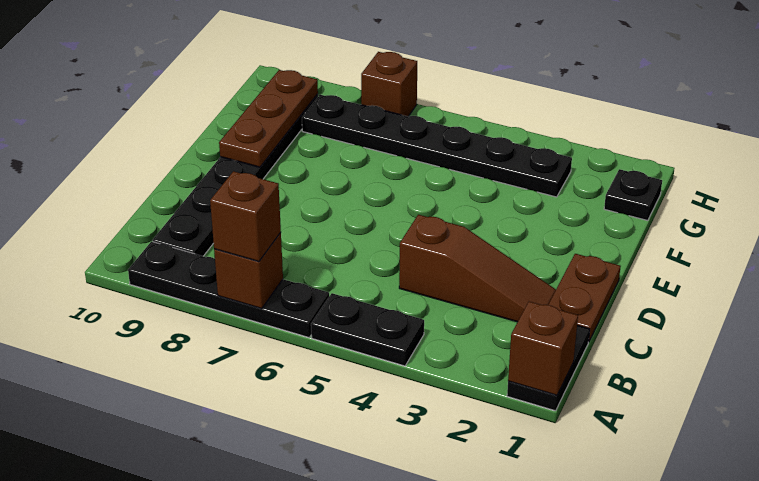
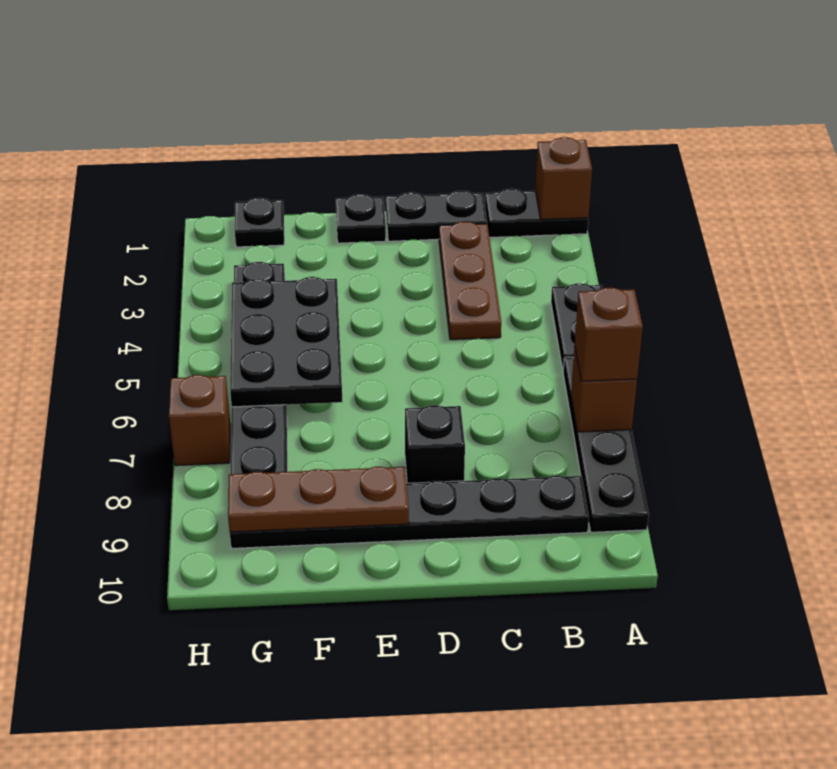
brown 1x2 plate [548,254,621,342] -> black 1x2 plate [386,191,487,241]
brown 1x3 slope [399,215,556,322] -> brown 1x3 plate [439,222,501,340]
none -> black 1x1 brick [405,405,465,483]
none -> black 1x1 plate [336,194,386,243]
none -> black 2x3 plate [230,277,343,407]

